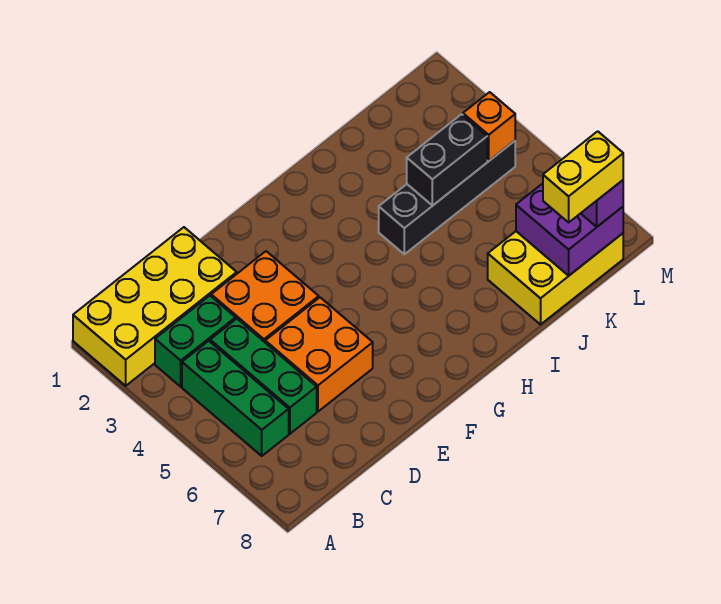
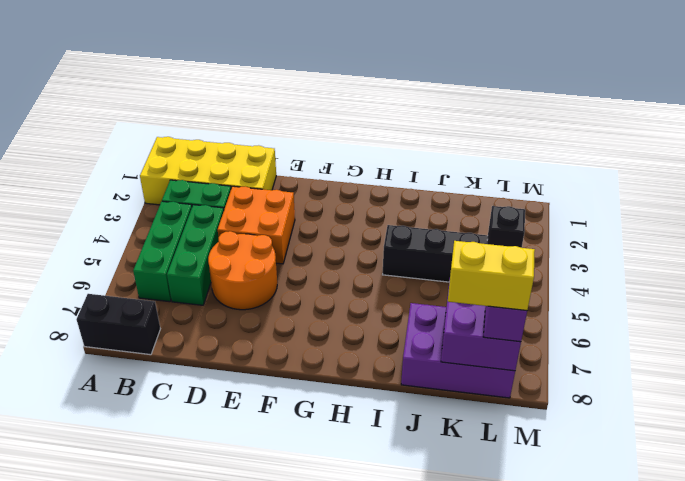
orange 2x2 brick [265,297,373,411] -> orange 2x2 round brick [208,231,277,310]
black 1x2 brick [407,114,487,206] -> black 1x2 brick moved to [77,294,160,355]
yellow 2x3 brick [488,231,623,324] -> purple 2x3 brick [401,303,515,398]
orange 1x1 brick [463,92,515,161] -> black 1x1 brick [487,206,525,248]

